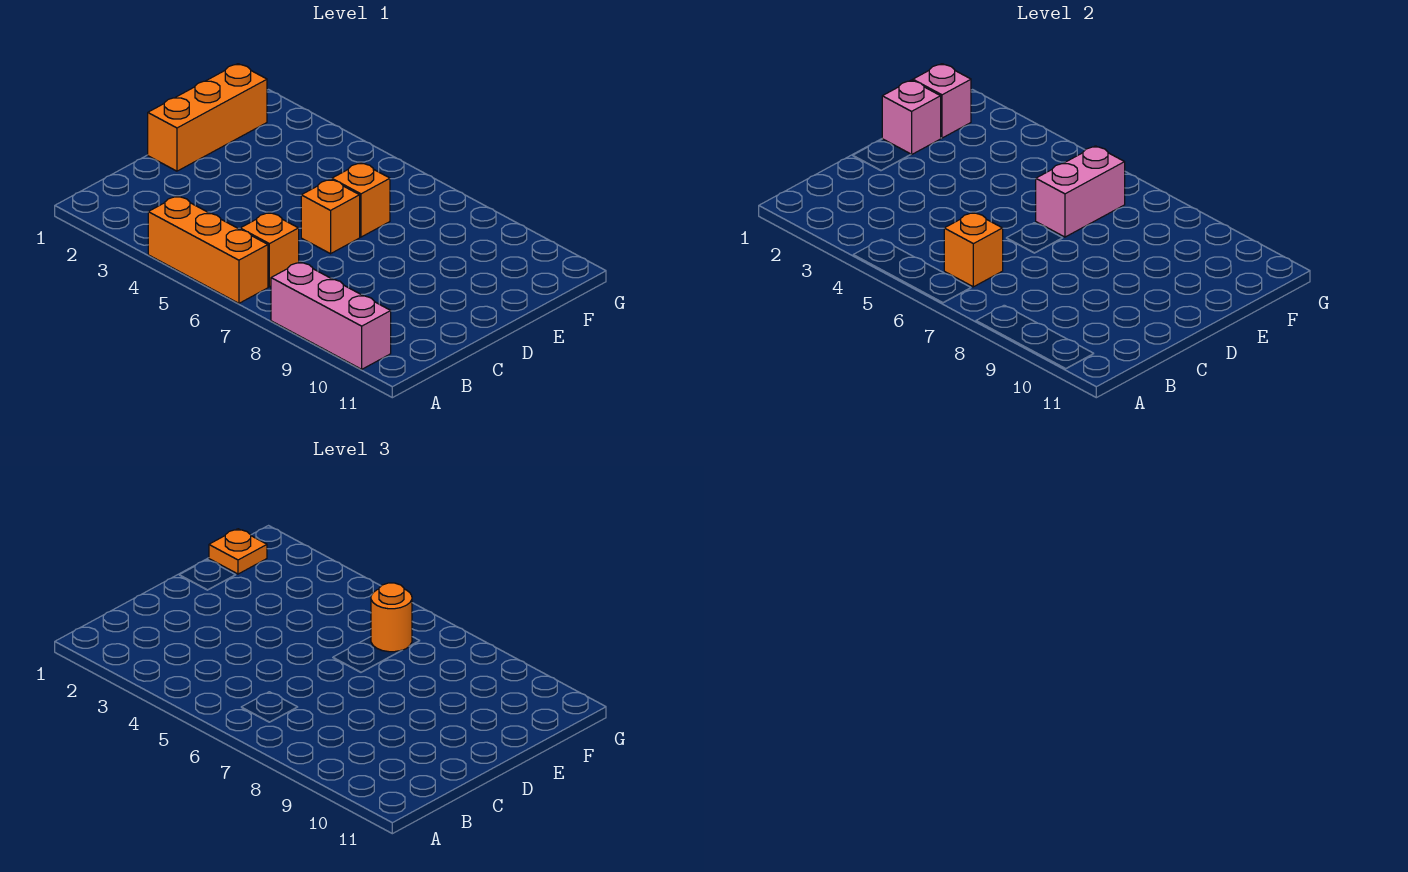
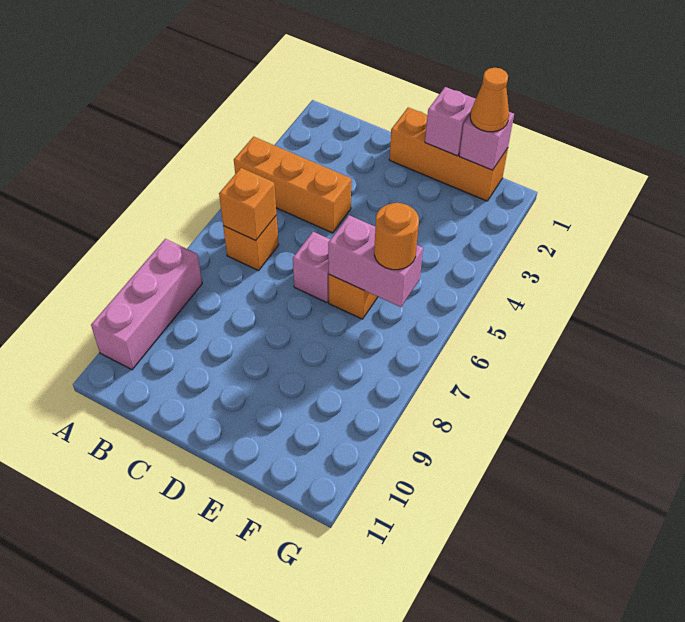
orange 1x3 brick [148,196,268,303] -> orange 1x3 brick turned to [234,137,351,233]
orange 1x1 brick [301,179,360,254] -> pink 1x1 brick [293,232,330,303]
orange 1x1 plate [209,529,267,574] -> orange 1x1 cone [470,68,509,132]

